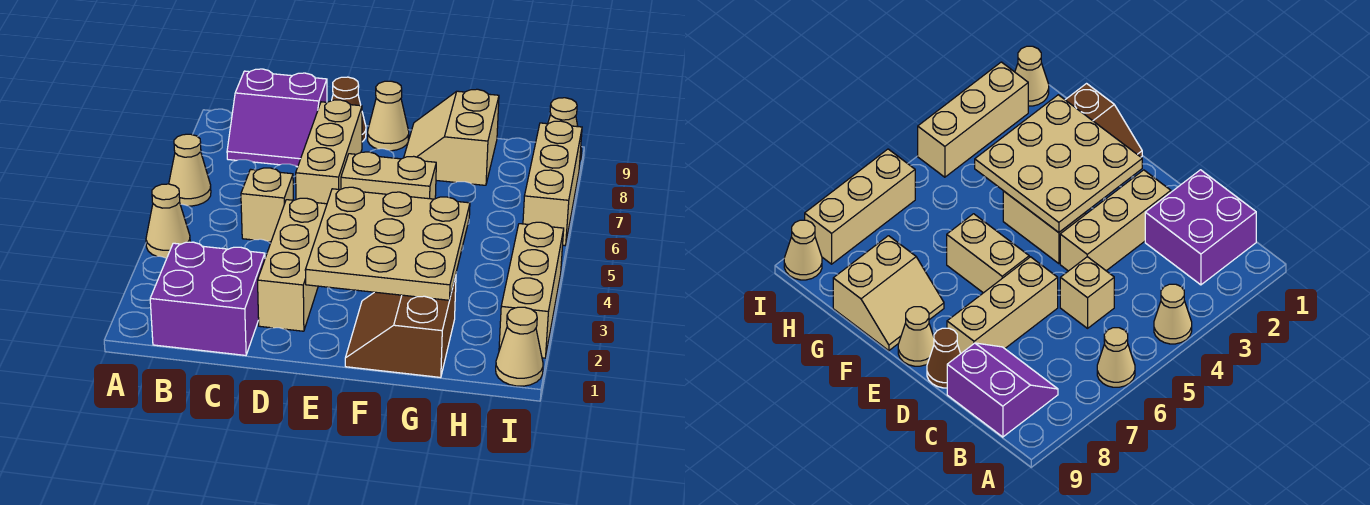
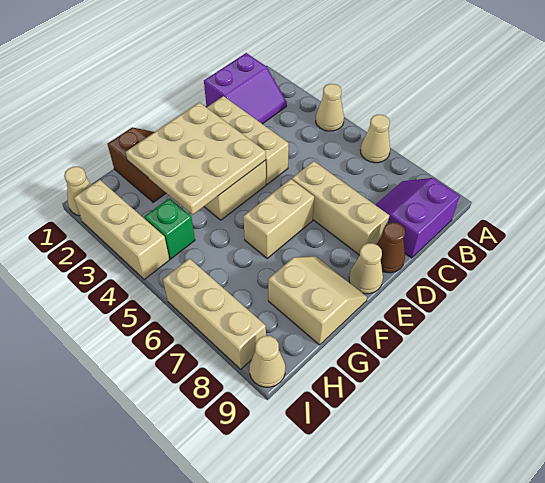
purple 2x2 brick [150,242,265,355] -> purple 2x2 slope [204,53,287,124]
tan 1x1 brick [241,168,293,242] -> none
none -> green 1x1 brick [144,198,195,259]

